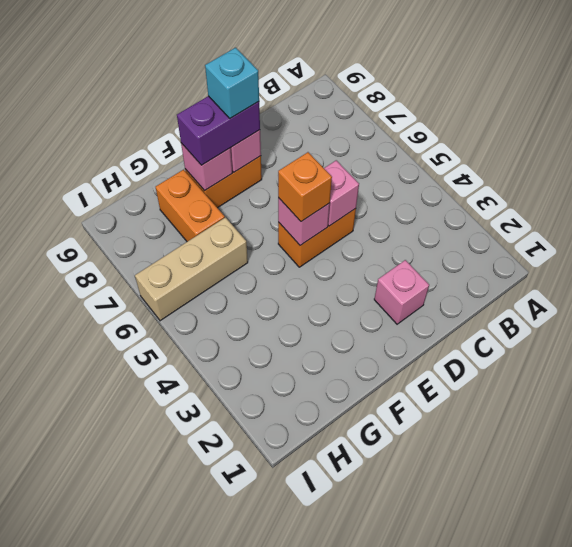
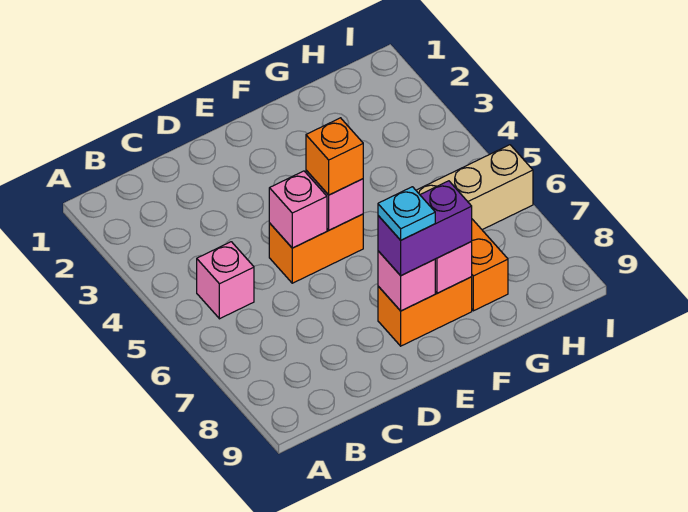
pink 1x1 brick [374,260,429,324] -> pink 1x1 brick moved to [197,242,254,319]
cyan 1x1 brick [205,48,259,118] -> cyan 1x1 plate [378,187,435,240]

